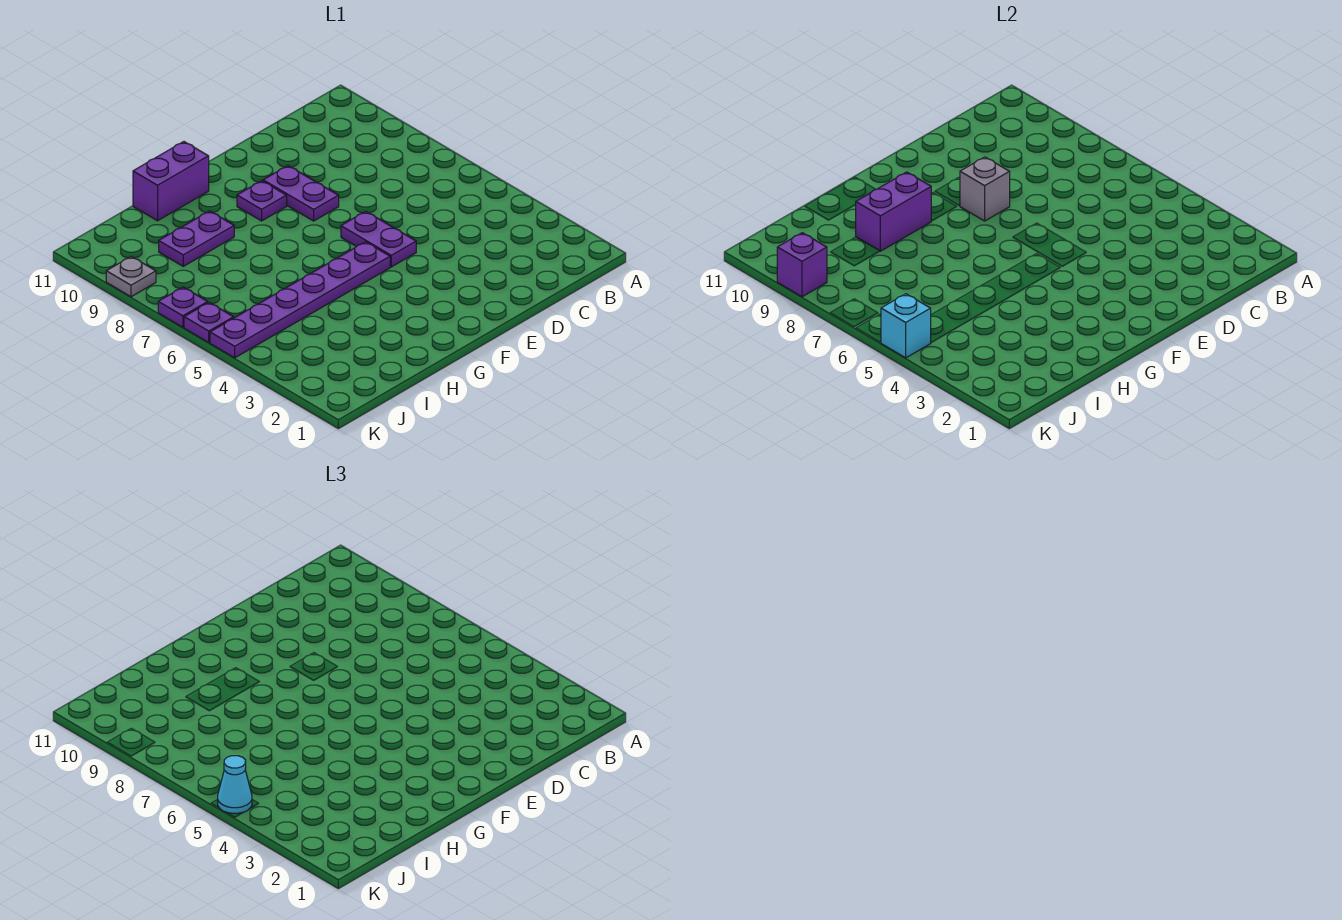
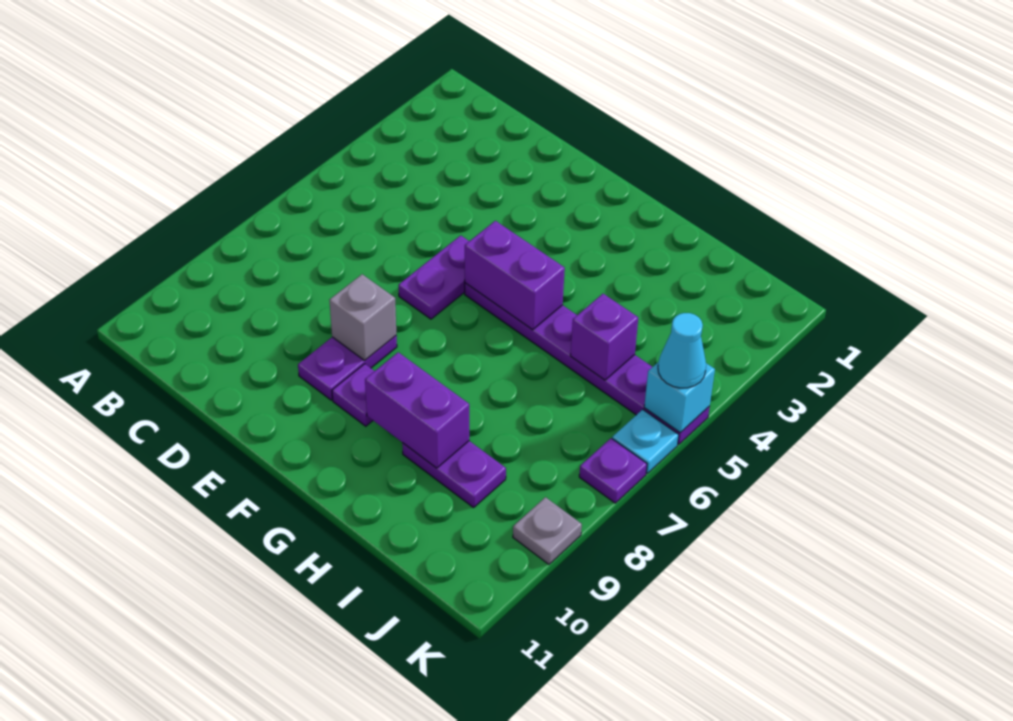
purple 1x2 brick [133,142,209,221] -> purple 1x2 brick moved to [465,221,565,330]
purple 1x1 plate [184,303,234,342] -> cyan 1x1 plate [612,410,679,473]
purple 1x1 brick [777,233,827,297] -> purple 1x1 brick moved to [570,294,638,380]

